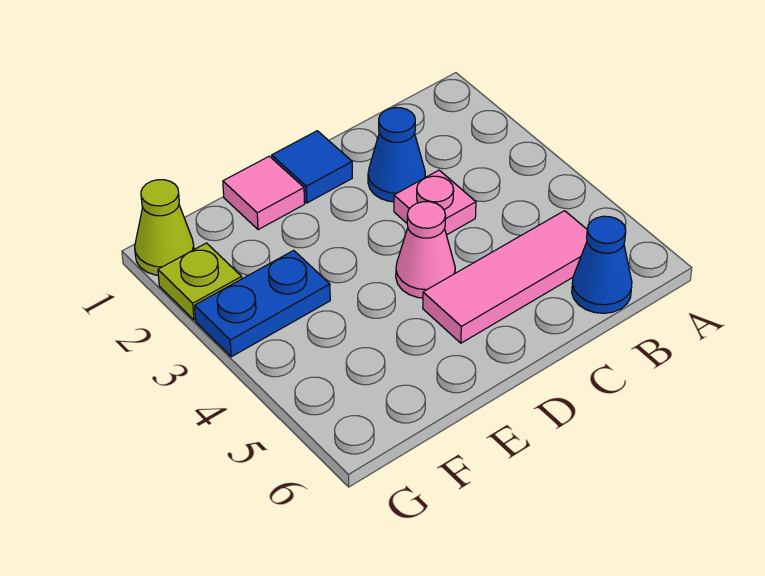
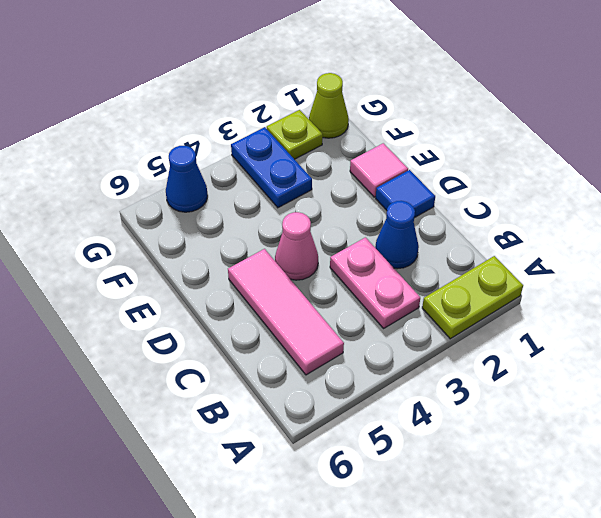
none -> lime 1x2 plate [422,256,523,339]
blue 1x1 cone [572,216,632,313] -> blue 1x1 cone moved to [166,146,208,212]
pink 1x1 plate [394,170,476,235] -> pink 1x2 plate [330,237,420,328]

